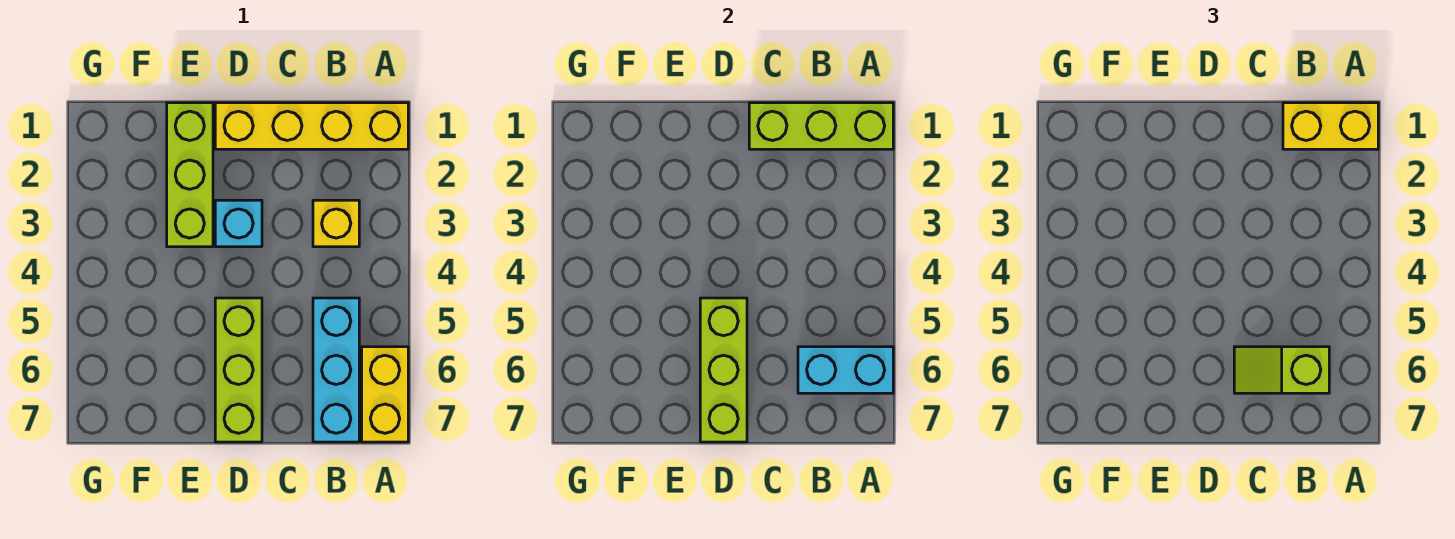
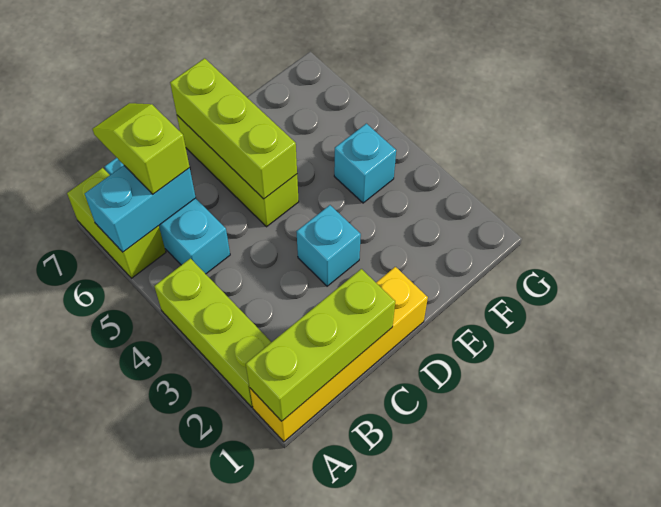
yellow 1x2 brick [1283,103,1378,149] -> none
yellow 1x2 brick [362,347,408,442] -> lime 1x2 brick [67,168,166,278]
yellow 1x1 brick [313,200,359,247] -> none
lime 1x2 slope [1234,347,1329,393] -> lime 1x2 slope turned to [93,103,190,194]
lime 1x3 brick [167,103,213,247] -> lime 1x3 brick moved to [154,258,271,407]
none -> cyan 1x1 brick [334,124,396,203]

